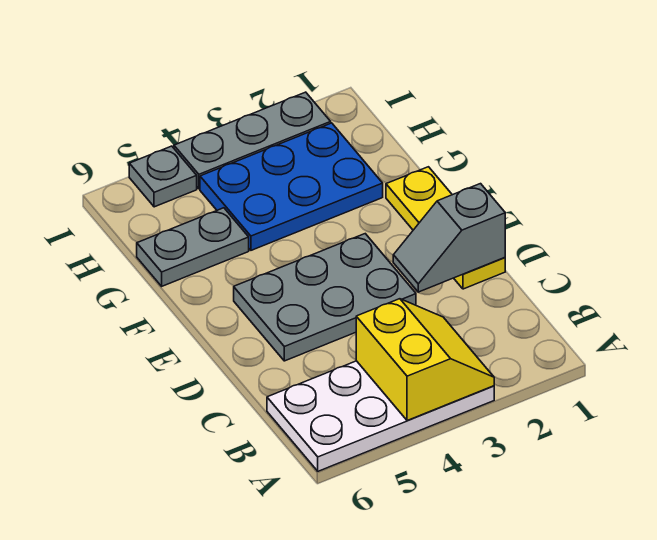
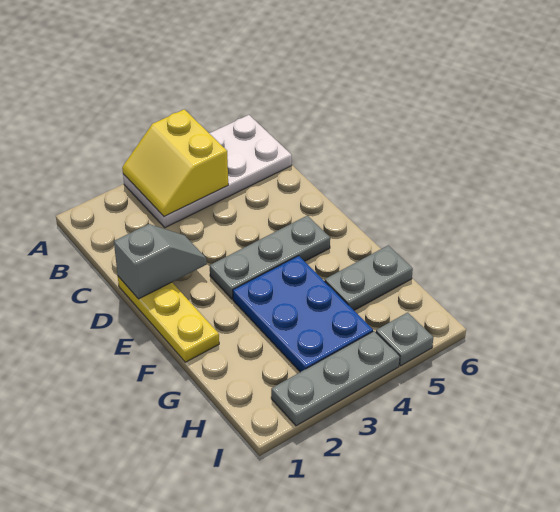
grey 2x3 plate [234,234,416,361] -> grey 1x3 plate [210,216,330,299]
blue 2x3 plate [200,123,383,250] -> blue 2x3 plate turned to [233,256,373,372]

